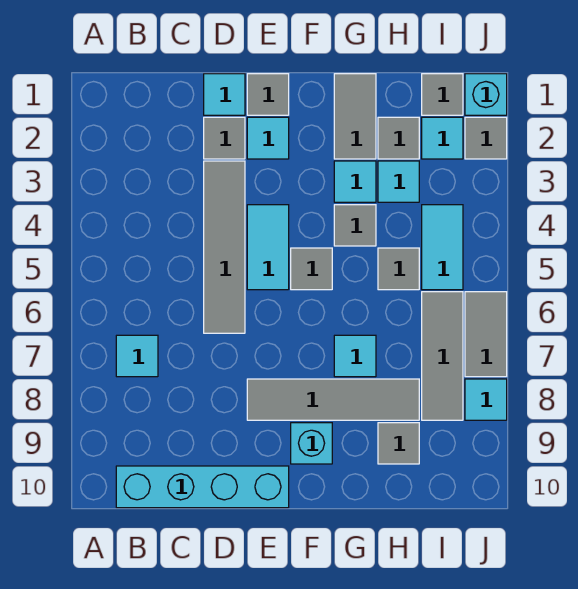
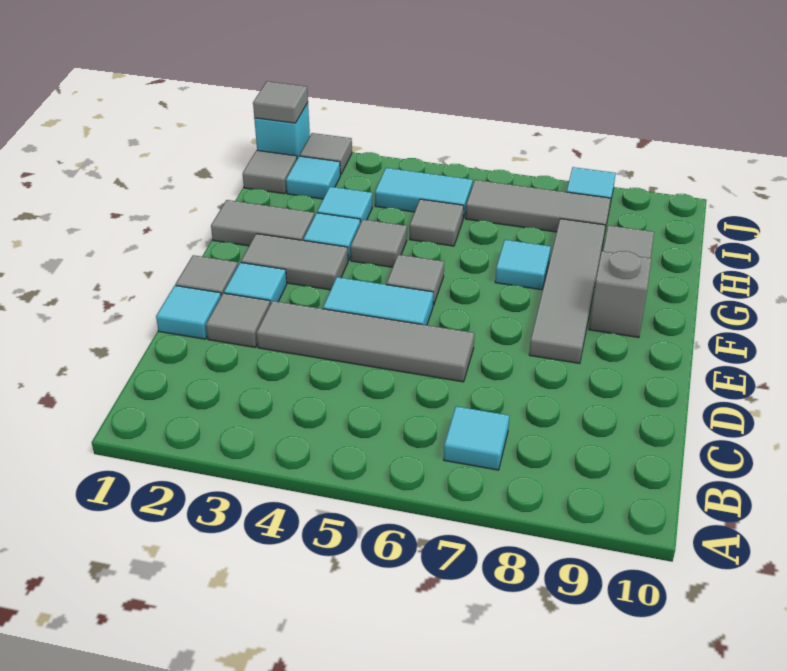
cyan 1x4 brick [116,466,289,508] -> none
cyan 1x1 brick [291,423,332,464] -> grey 1x1 brick [589,251,652,337]
grey 1x1 tile [378,117,419,159] -> grey 1x1 tile moved to [253,81,308,123]
grey 1x2 tile [465,292,507,377] -> grey 1x2 tile moved to [241,234,348,290]

